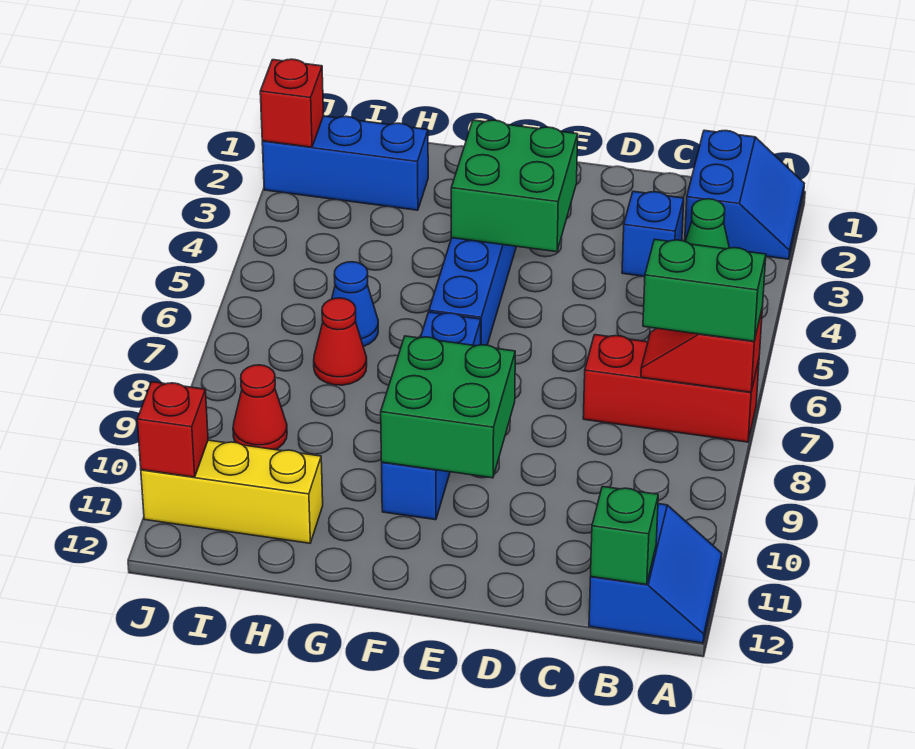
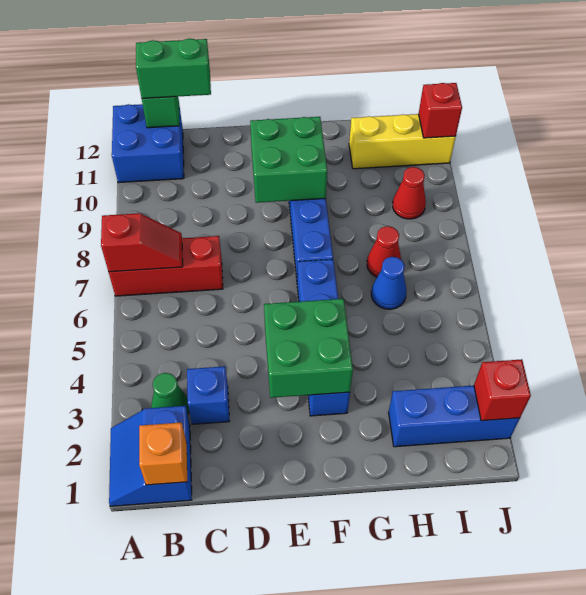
green 1x2 brick [643,239,766,341] -> green 1x2 brick moved to [136,38,211,98]
blue 2x2 slope [589,504,722,643] -> blue 2x2 brick [112,104,184,183]
none -> orange 1x1 brick [139,422,187,485]

